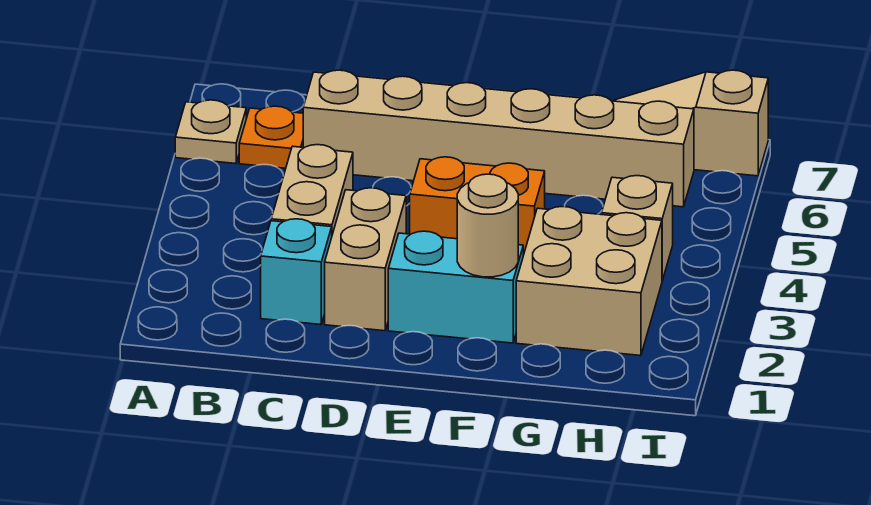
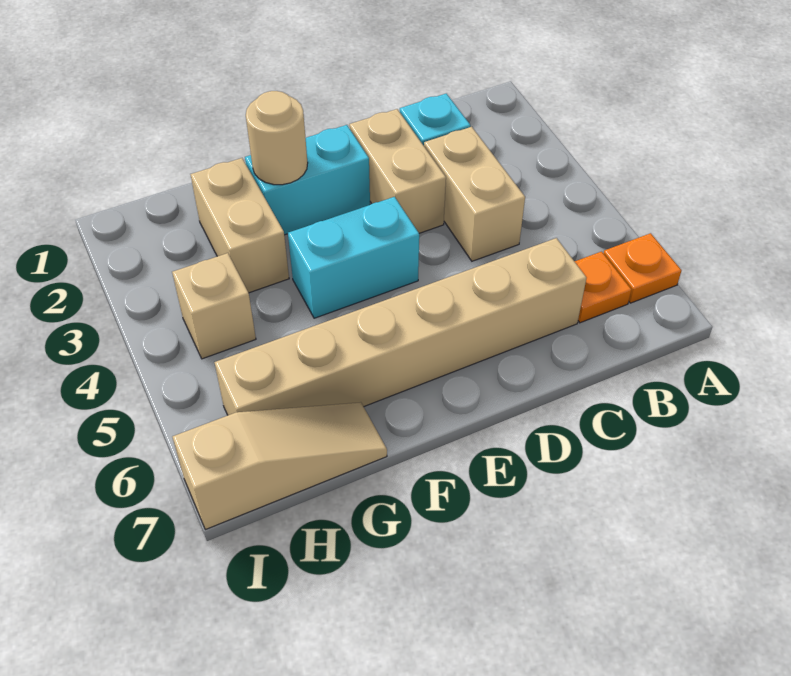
tan 1x1 plate [175,100,246,164] -> orange 1x1 plate [603,233,681,303]
orange 1x2 brick [410,157,545,255] -> cyan 1x2 brick [288,197,419,318]
tan 2x2 brick [516,207,662,356] -> tan 1x2 brick [190,158,289,293]

